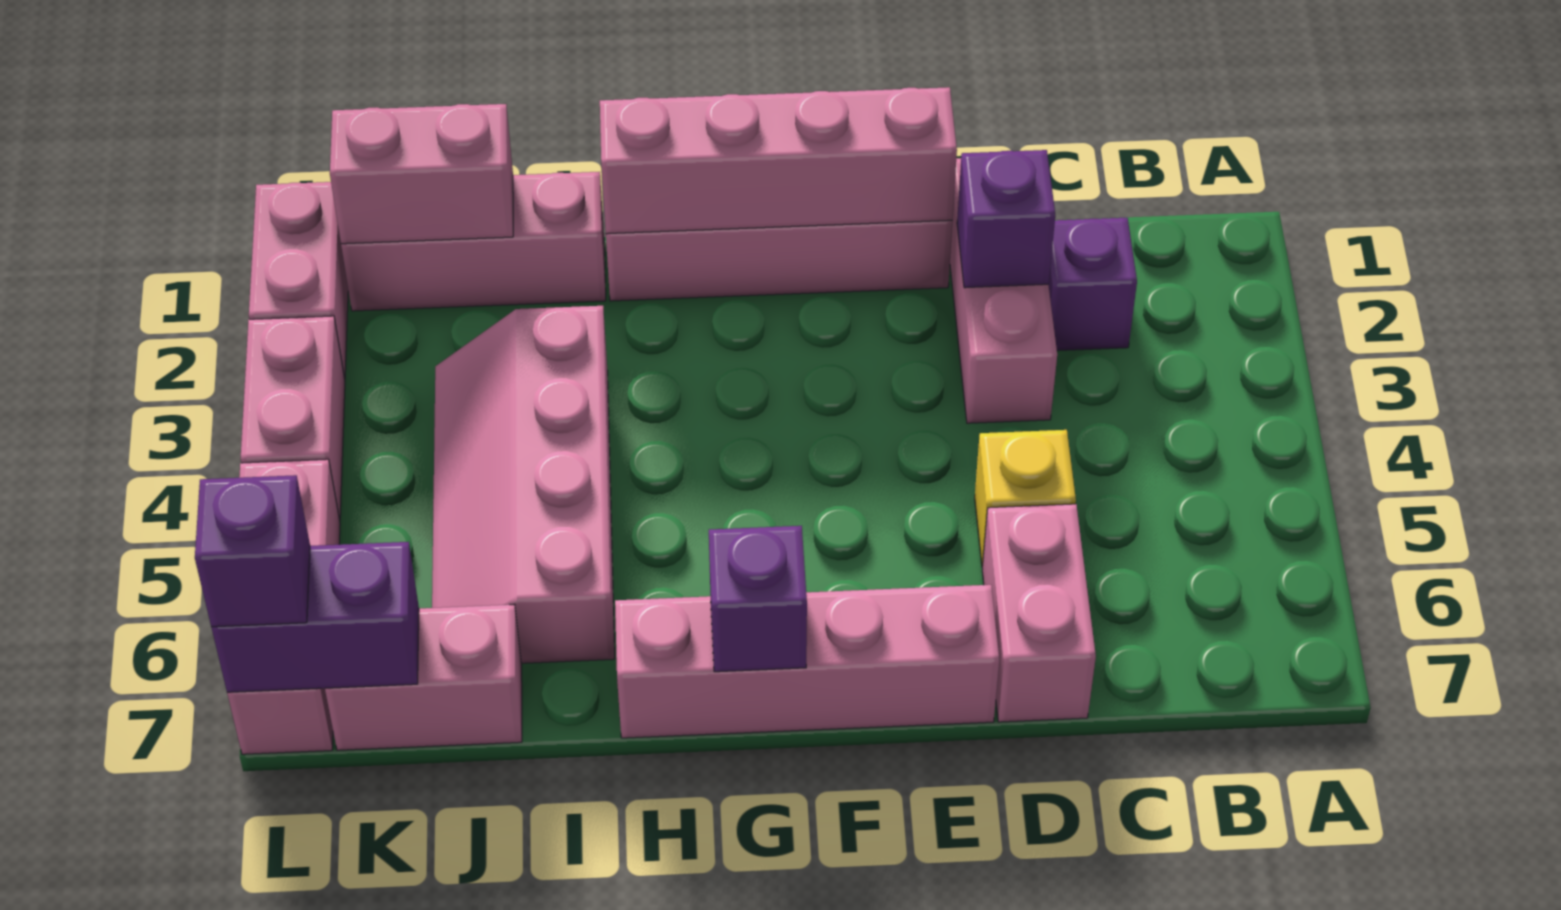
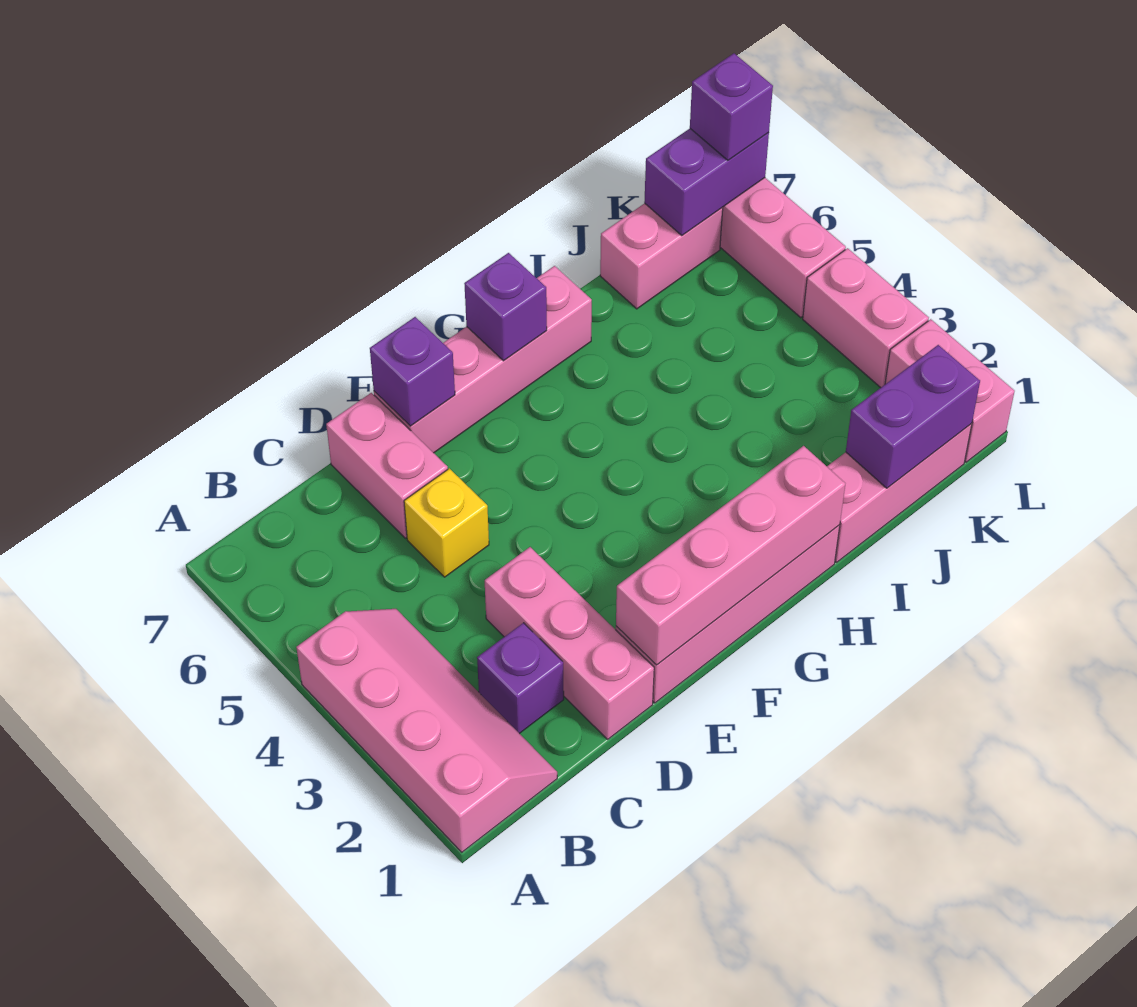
purple 1x1 brick [957,150,1055,288] -> purple 1x1 brick moved to [370,317,455,426]
pink 2x4 slope [432,306,615,663] -> pink 2x4 slope moved to [296,609,557,852]
pink 1x2 brick [330,104,513,244] -> purple 1x2 brick [846,345,980,488]

